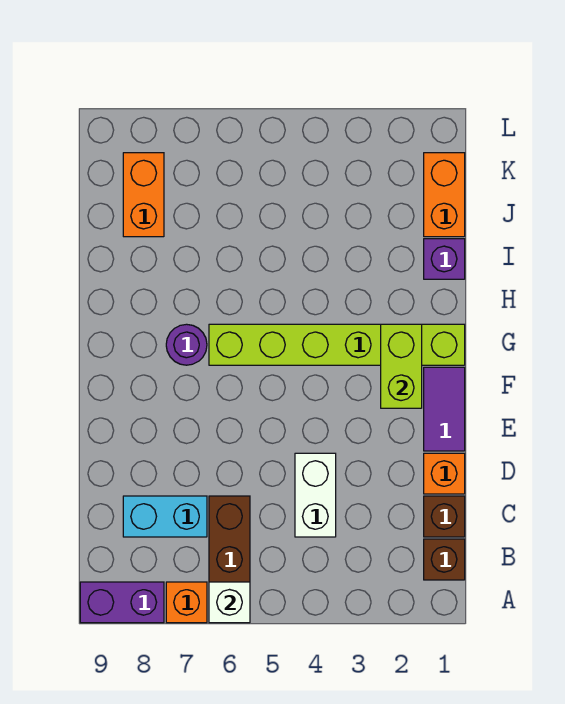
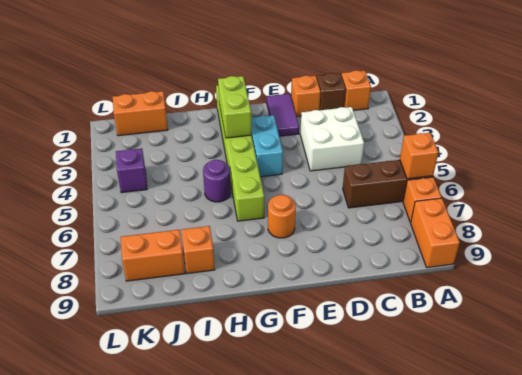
white 1x1 brick [209,582,250,623] -> orange 1x1 brick [400,133,438,179]
purple 1x2 brick [80,582,164,623] -> orange 1x2 brick [411,198,460,268]
brown 1x1 brick [424,539,465,580] -> orange 1x1 brick [342,70,371,110]
white 1x2 brick [295,453,336,537] -> white 2x2 brick [300,107,364,171]
cyan 1x2 brick [123,496,207,537] -> cyan 1x2 brick moved to [251,115,283,177]
purple 1x2 tile [424,367,465,451] -> purple 1x2 tile turned to [267,94,299,136]
lime 1x2 brick [381,324,422,408] -> lime 1x2 brick turned to [218,76,251,138]
none -> orange 1x1 round brick [268,195,296,238]
purple 1x1 round brick [166,324,207,365] -> purple 1x1 round brick moved to [203,160,231,202]
purple 1x1 brick [424,239,465,279] -> purple 1x1 brick moved to [116,148,147,193]
none -> orange 1x1 brick [181,226,215,274]

